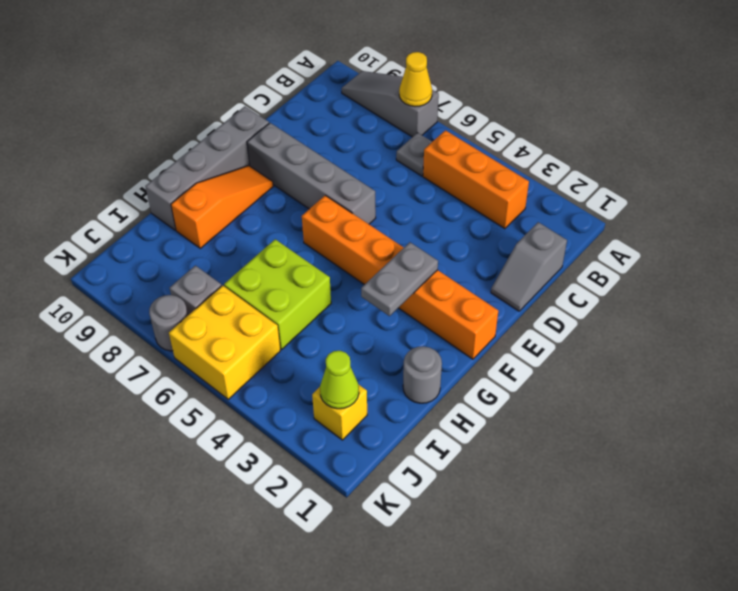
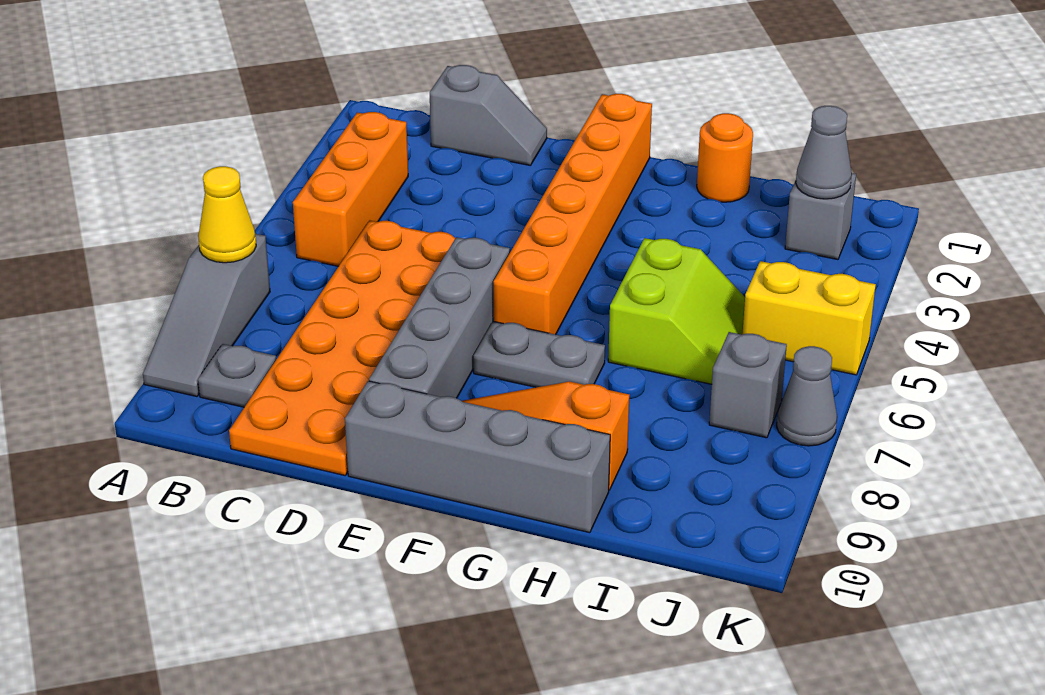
grey 1x1 plate [396,133,432,176] -> grey 1x1 plate moved to [198,344,276,407]
none -> orange 2x6 plate [229,220,455,475]
grey 1x2 plate [361,242,438,316] -> grey 1x2 plate moved to [474,321,605,387]
grey 1x1 round brick [403,346,442,403] -> orange 1x1 round brick [697,113,753,202]
lime 2x2 brick [224,239,331,349] -> lime 2x2 slope [608,238,745,384]
yellow 1x1 brick [312,384,367,440] -> grey 1x1 brick [785,173,856,260]
lime 1x1 cone [320,351,359,409] -> grey 1x1 cone [796,106,852,199]
yellow 2x2 brick [169,285,280,399] -> yellow 1x2 brick [743,261,876,375]
grey 1x1 round brick [149,295,188,351] -> grey 1x1 cone [777,346,837,446]

